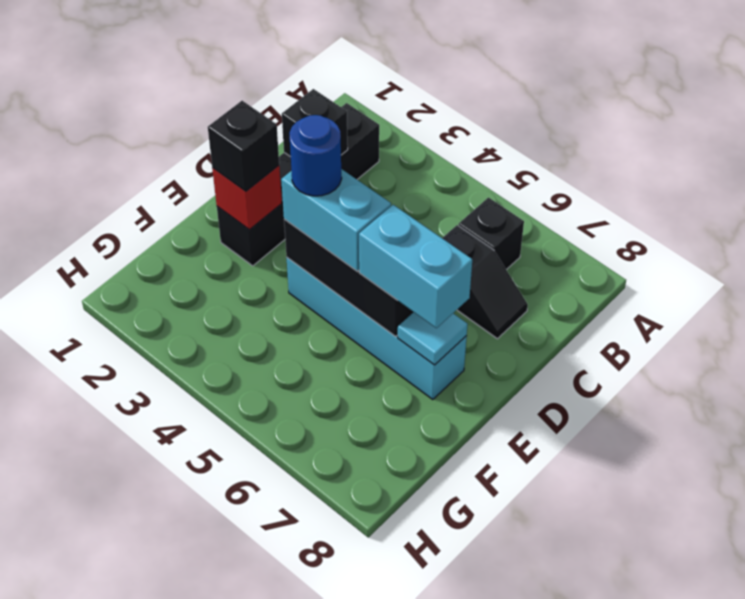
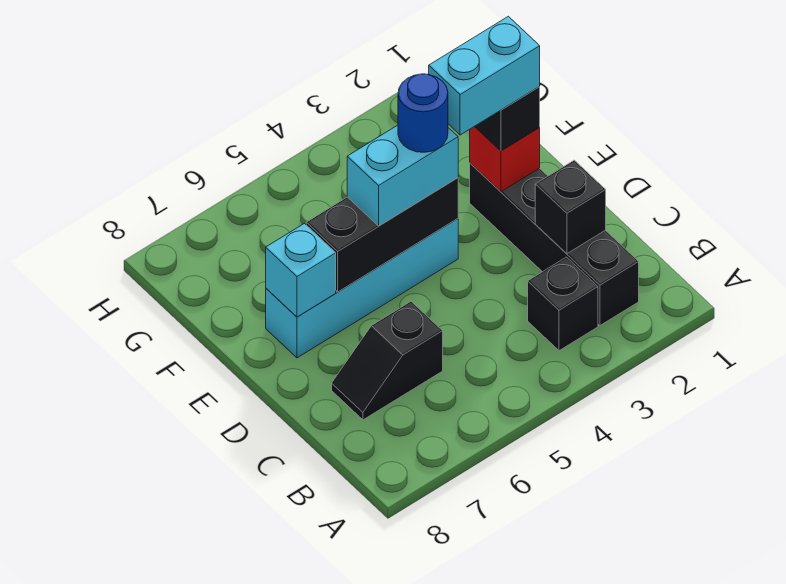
black 1x1 brick [458,198,524,270] -> black 1x1 brick moved to [528,257,598,351]
cyan 1x2 brick [359,205,472,328] -> cyan 1x2 brick moved to [429,16,540,135]
cyan 1x1 tile [398,312,468,365] -> cyan 1x1 brick [266,224,336,317]

